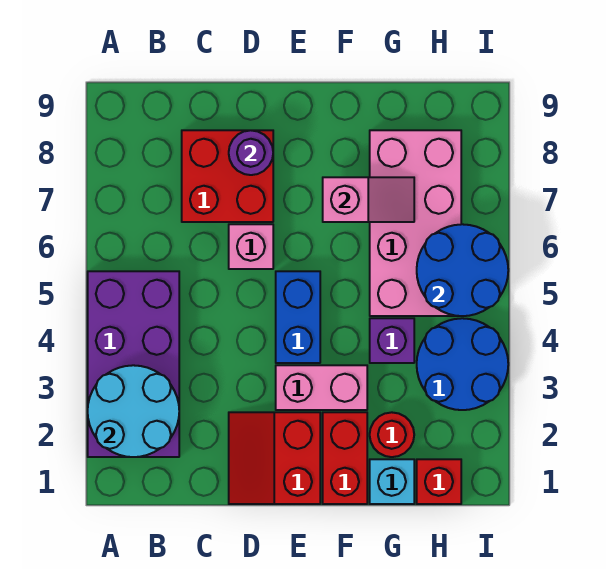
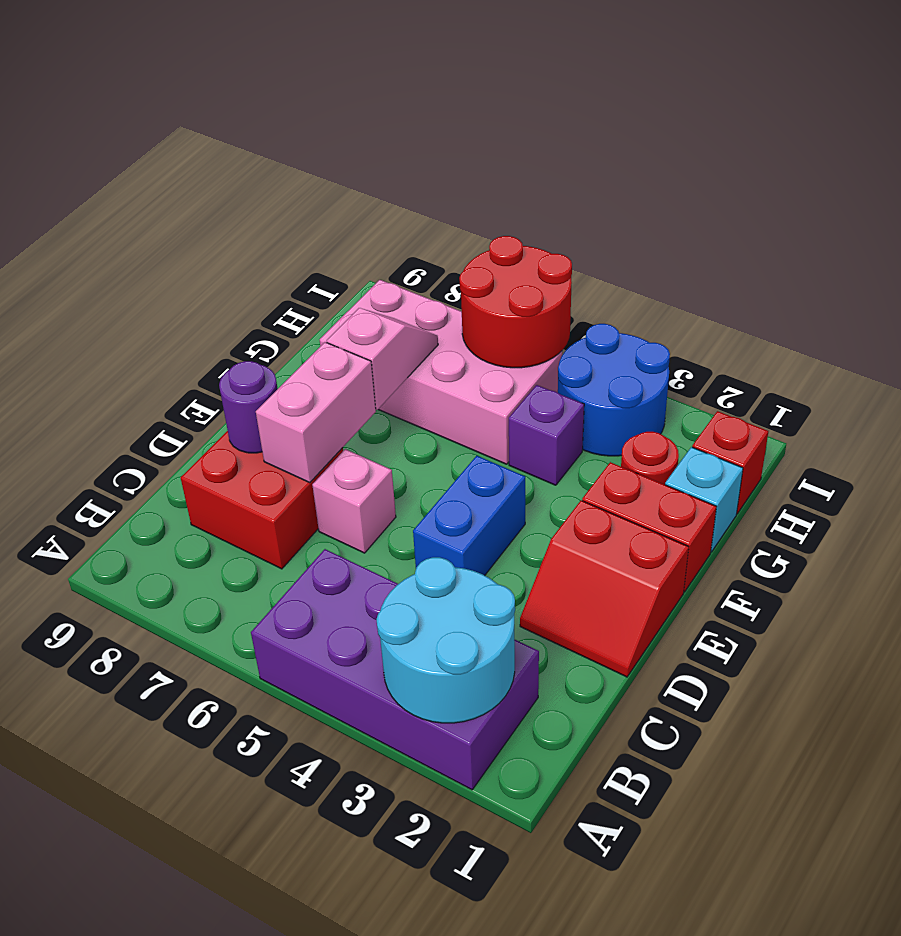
pink 1x2 brick [276,365,367,410] -> pink 1x2 brick moved to [256,342,376,483]
blue 1x2 brick [276,271,320,363] -> blue 1x2 brick turned to [413,456,525,575]
blue 2x2 round brick [417,224,508,316] -> red 2x2 round brick [459,236,572,368]

